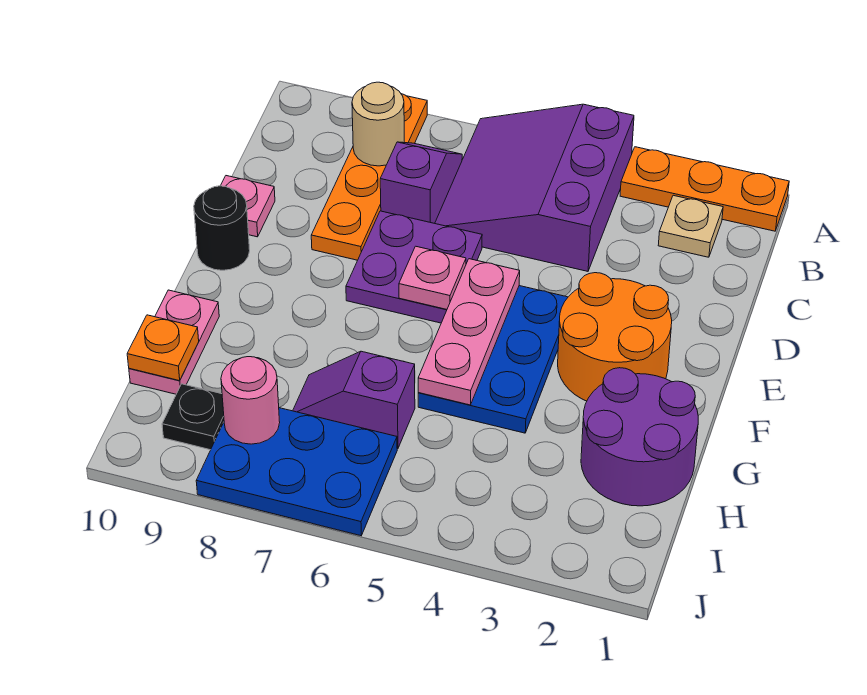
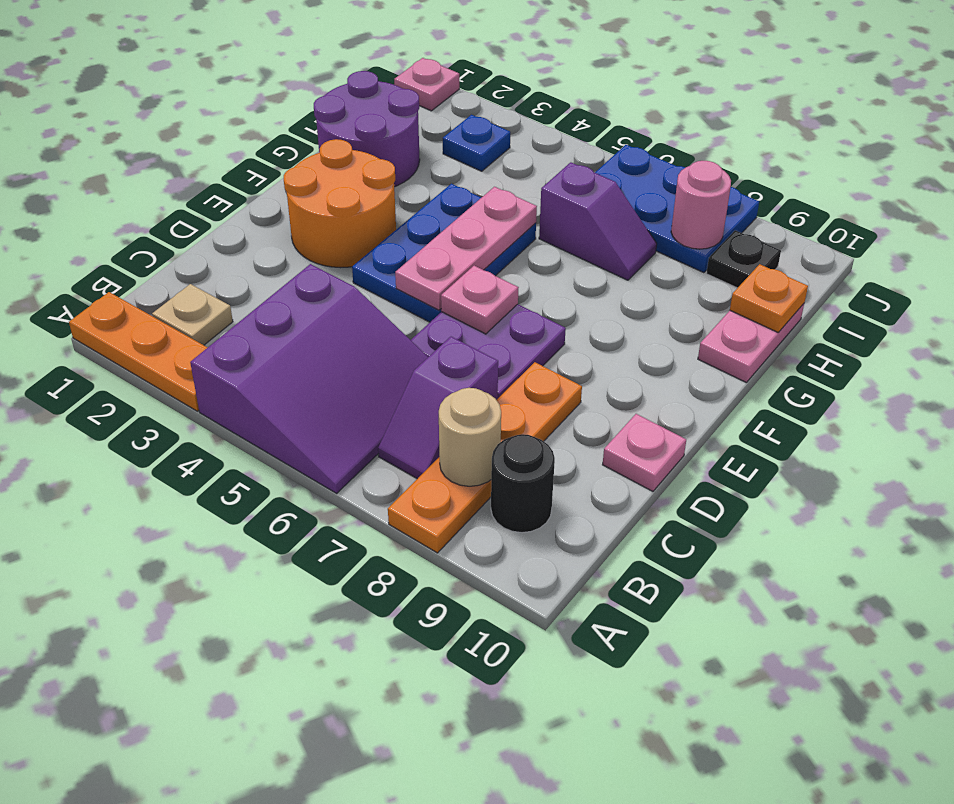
black 1x1 round brick [194,186,250,270] -> black 1x1 round brick moved to [491,434,555,533]
none -> blue 1x1 plate [443,115,510,171]
none -> pink 1x1 plate [394,58,459,111]

